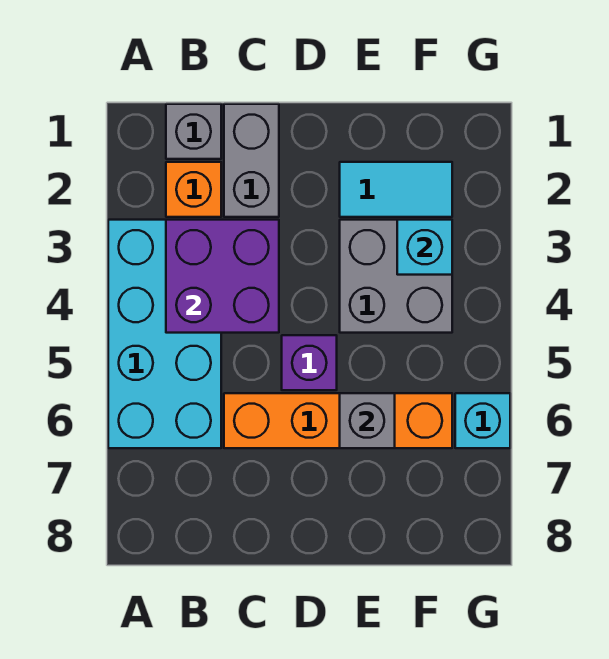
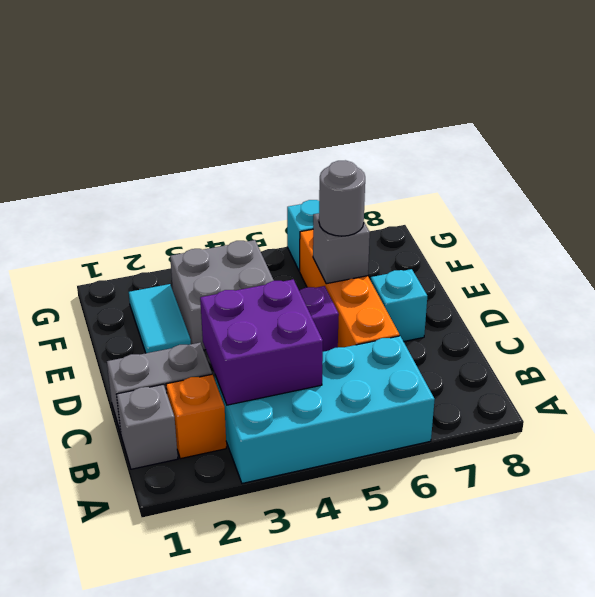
none -> grey 1x1 round brick [319,160,365,236]
cyan 1x1 brick [397,220,452,275] -> cyan 1x1 brick moved to [371,269,427,342]

